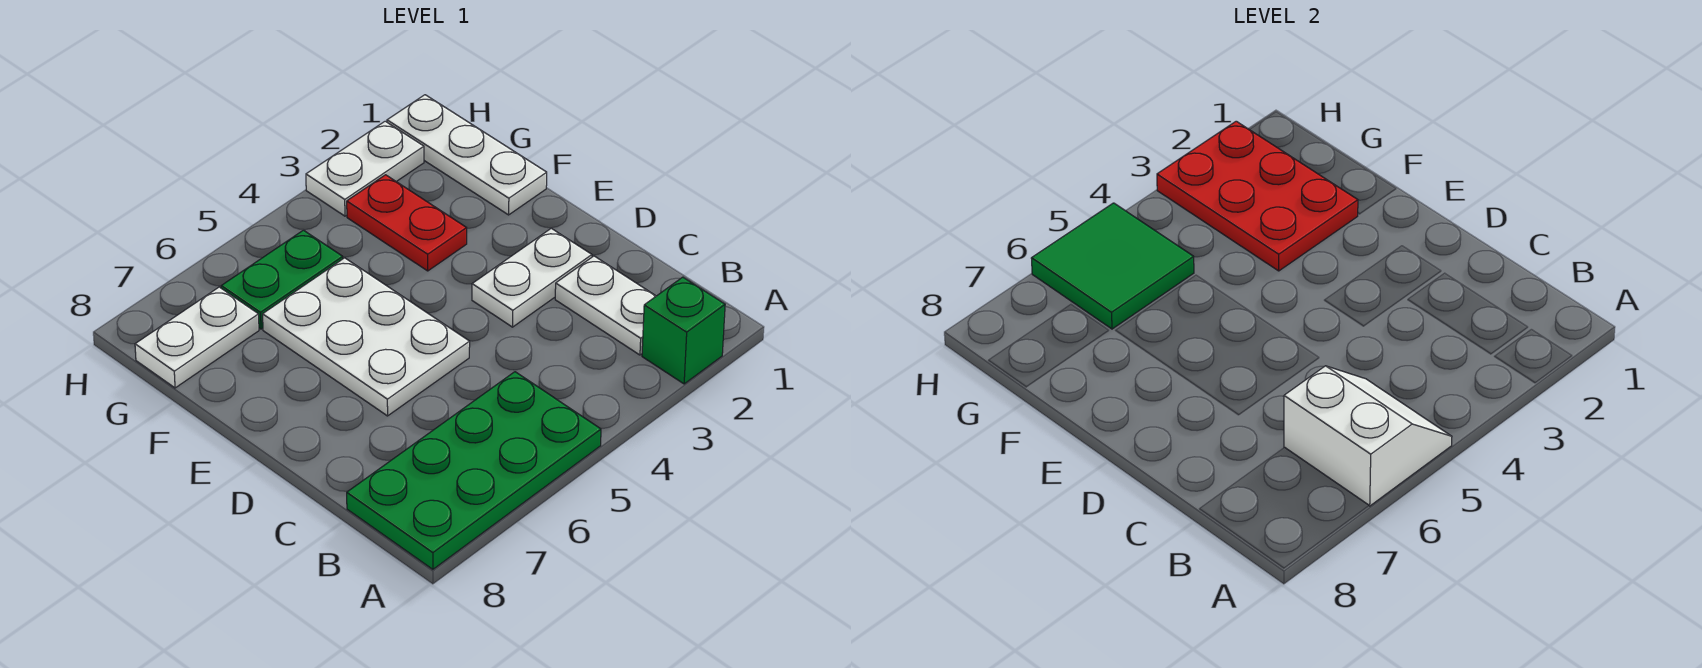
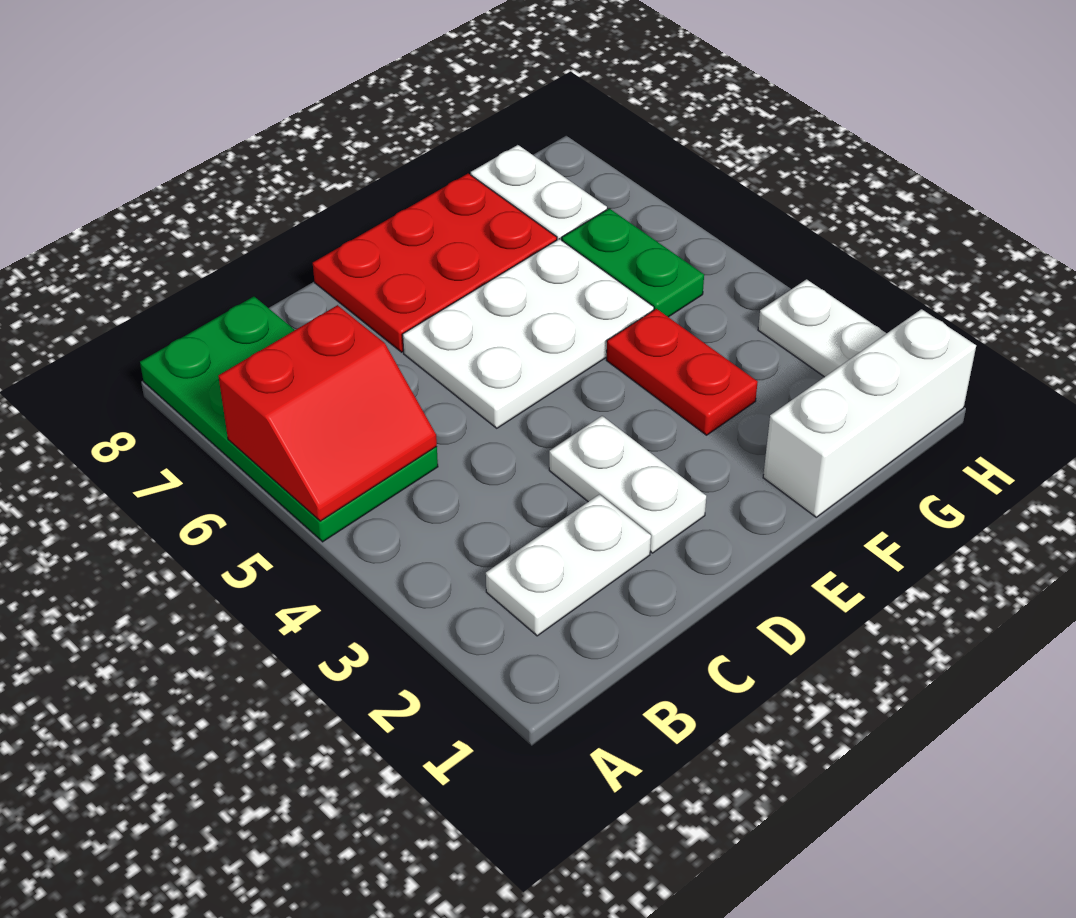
green 1x1 brick [642,277,725,384] -> none
white 2x2 slope [1284,366,1452,506] -> red 2x2 slope [218,305,437,521]
white 1x3 plate [387,95,547,215] -> white 1x3 brick [763,309,976,517]
red 2x3 plate [1157,121,1358,271] -> red 2x3 plate moved to [313,174,557,352]
red 1x2 plate [347,175,467,271] -> red 1x2 plate turned to [607,309,758,435]
green 2x2 tile [1031,203,1194,329] -> none

